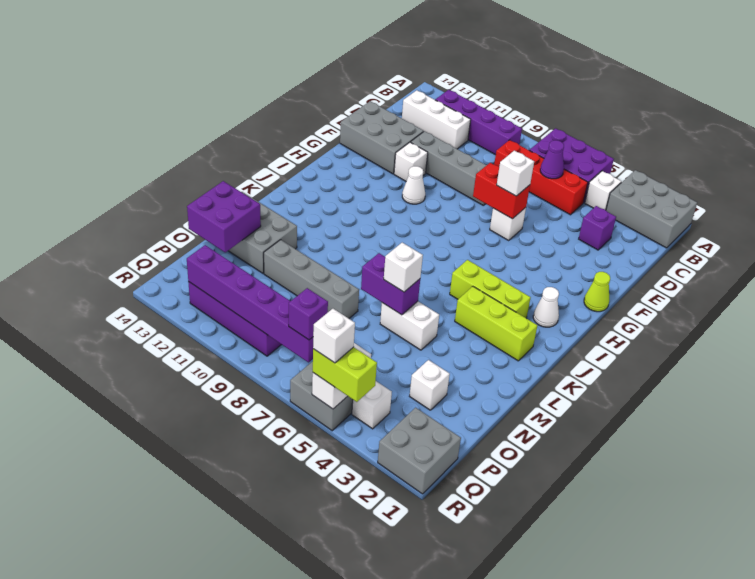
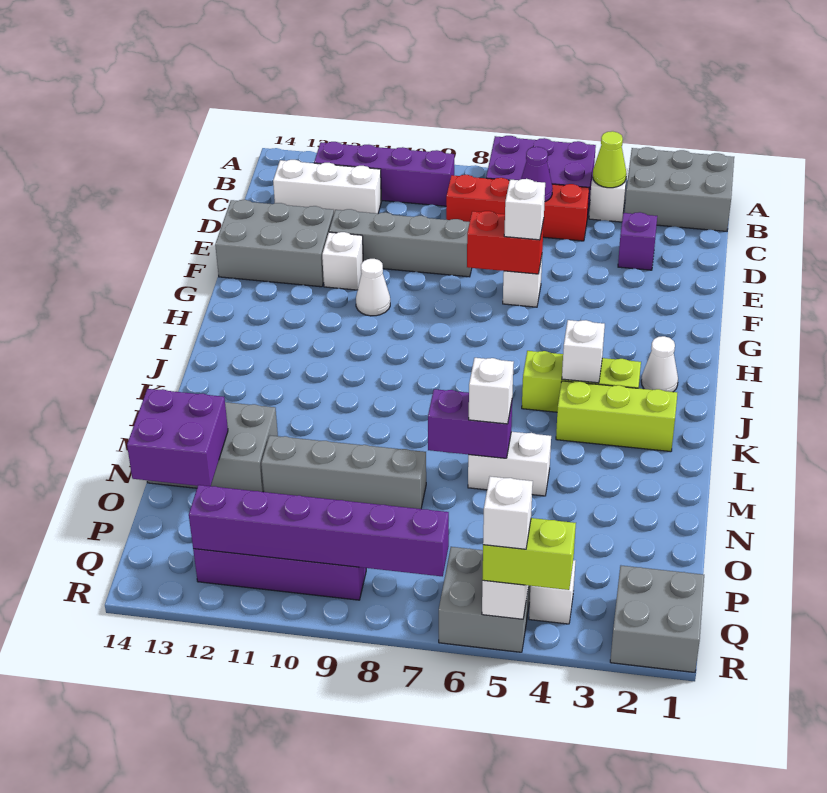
lime 1x1 cone [584,272,610,312] -> lime 1x1 cone moved to [593,131,626,188]
white 1x1 brick [410,360,450,410] -> white 1x1 brick moved to [562,320,605,383]
purple 1x1 brick [289,288,328,340] -> none

